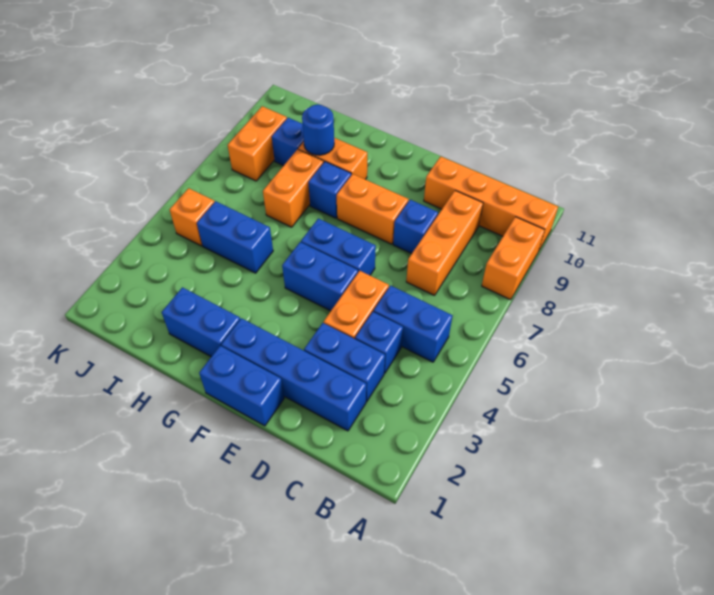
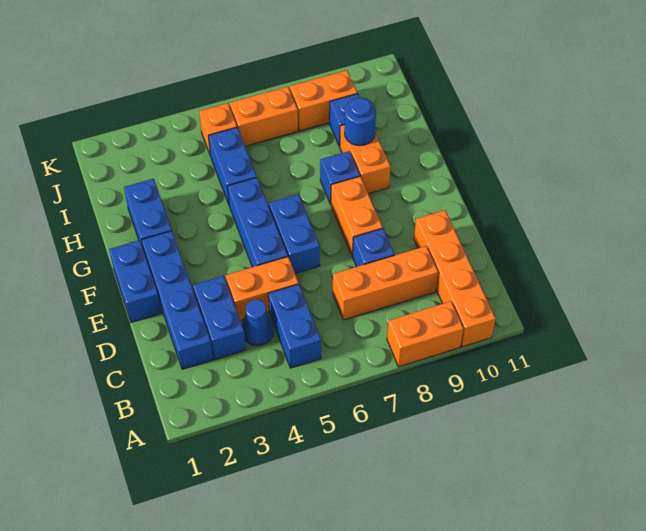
blue 1x1 brick [355,312,403,373] -> blue 1x1 cone [242,300,274,346]
blue 1x2 brick [282,242,358,311] -> blue 1x3 brick [228,178,288,267]
orange 1x2 brick [263,149,323,227] -> orange 1x2 brick moved to [230,87,298,146]

